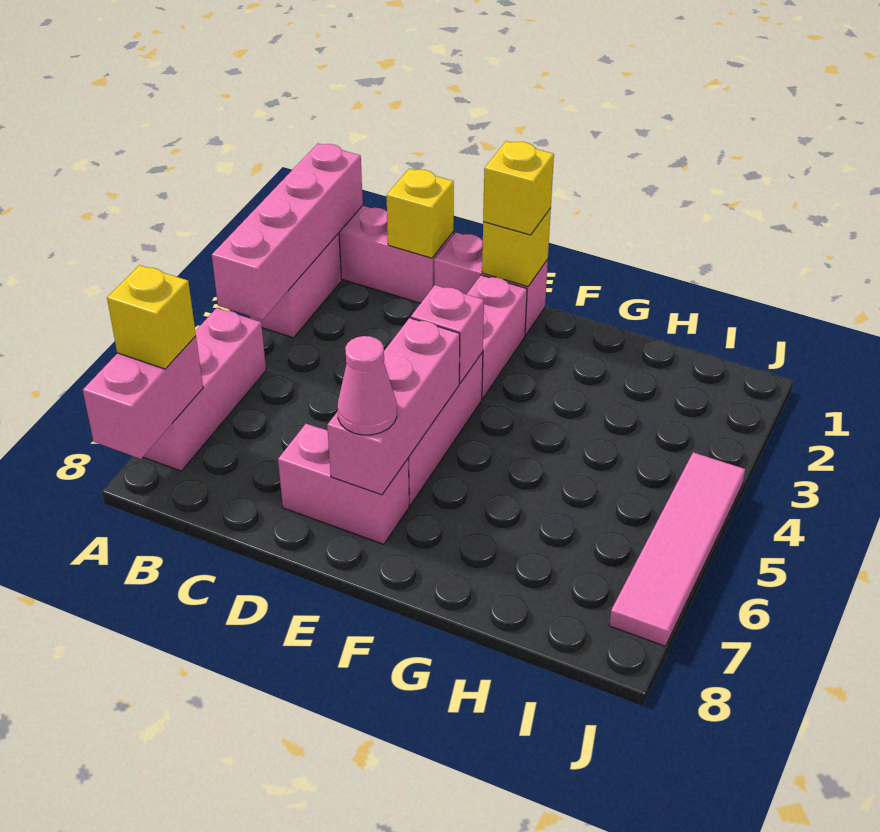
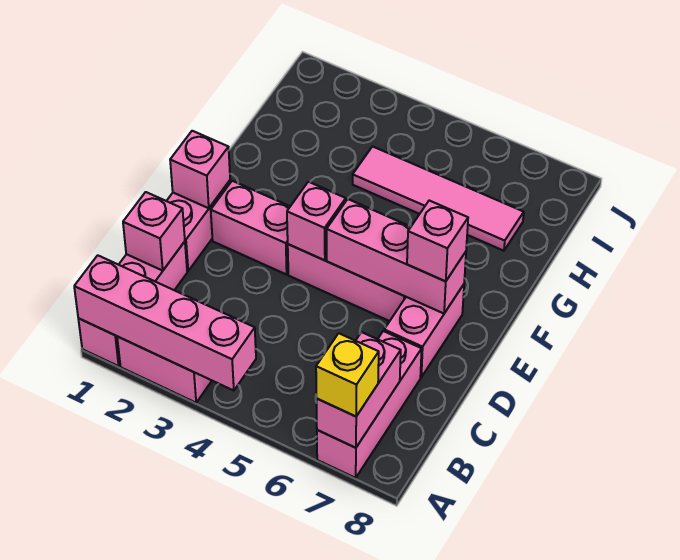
pink 1x3 brick [143,308,266,471] -> pink 1x3 brick turned to [317,331,422,478]
pink 1x2 brick [83,336,203,459] -> pink 1x2 brick turned to [316,332,401,448]
yellow 1x1 brick [387,169,454,258] -> pink 1x1 brick [123,192,185,271]
yellow 1x1 brick [482,208,551,286] -> pink 1x1 brick [170,131,230,208]
yellow 1x1 brick [483,141,554,235] -> none
pink 1x1 cone [338,336,397,435] -> pink 1x1 brick [407,201,468,281]
pink 1x4 tile [609,452,745,646] -> pink 1x4 tile moved to [353,147,524,251]

